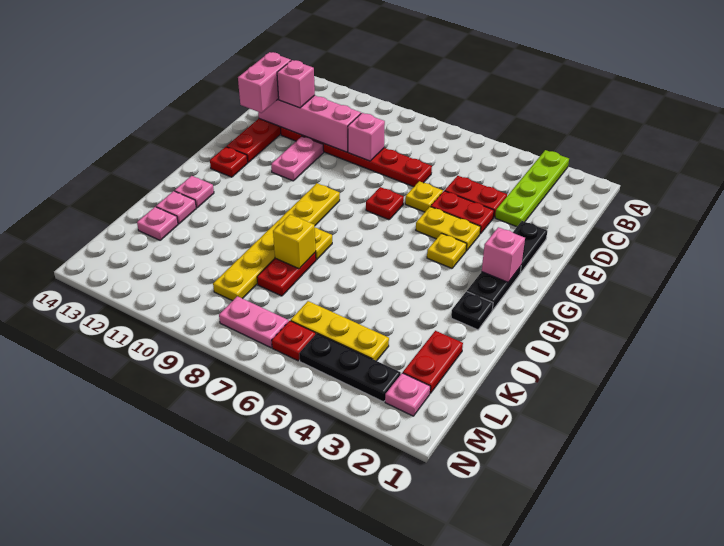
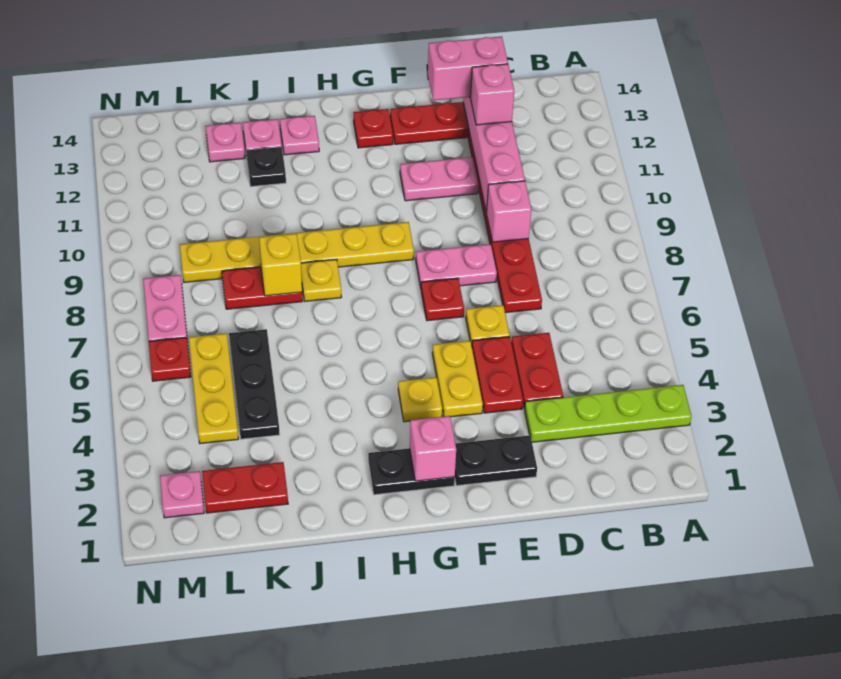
none -> pink 1x2 plate [416,244,497,287]
black 1x1 plate [451,291,493,330] -> black 1x1 plate moved to [246,147,286,187]
black 1x3 plate [299,333,401,402] -> black 1x3 plate moved to [229,329,280,439]

